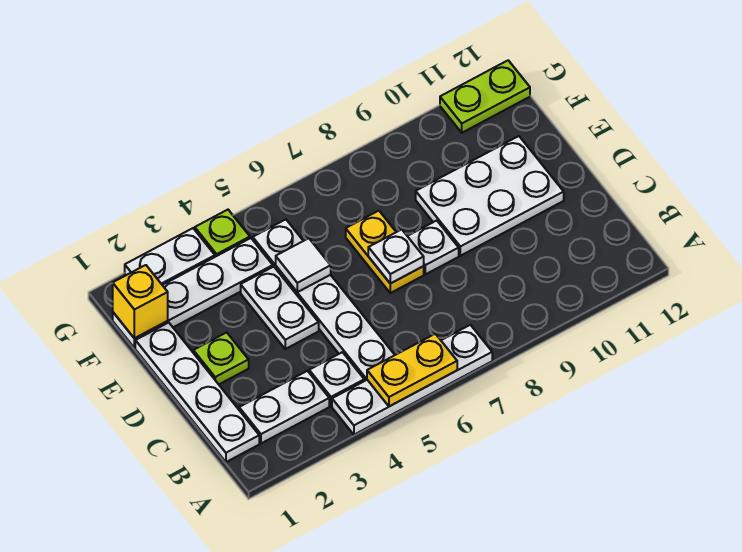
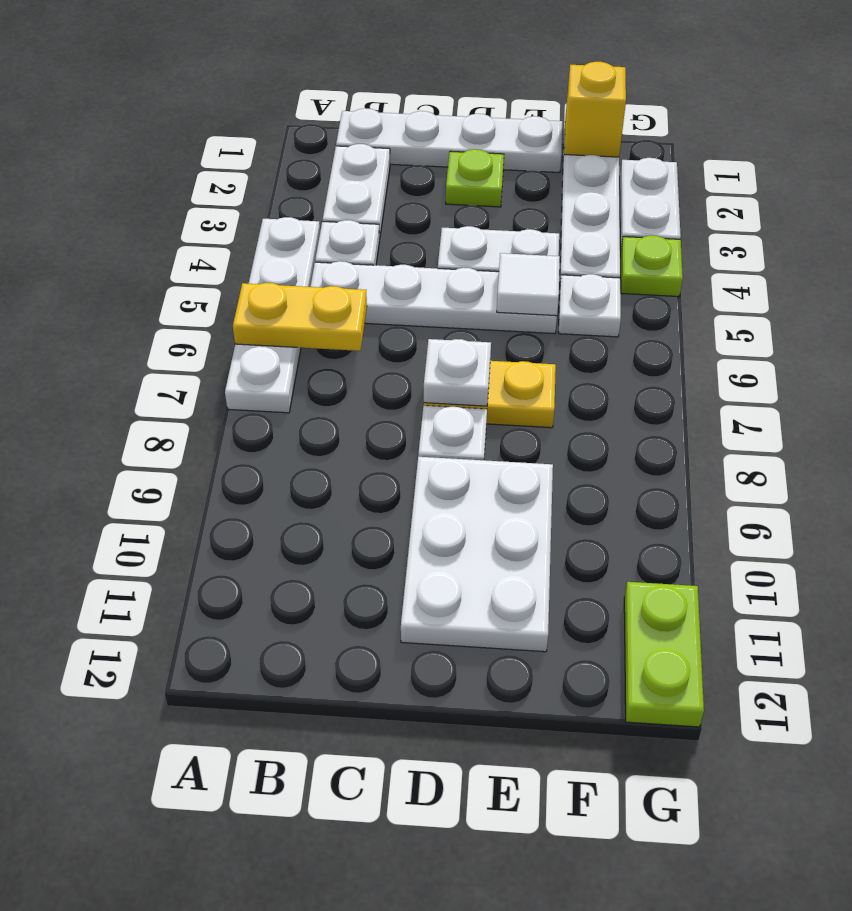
yellow 1x2 plate [367,334,457,406] -> yellow 1x2 plate turned to [233,283,367,351]

